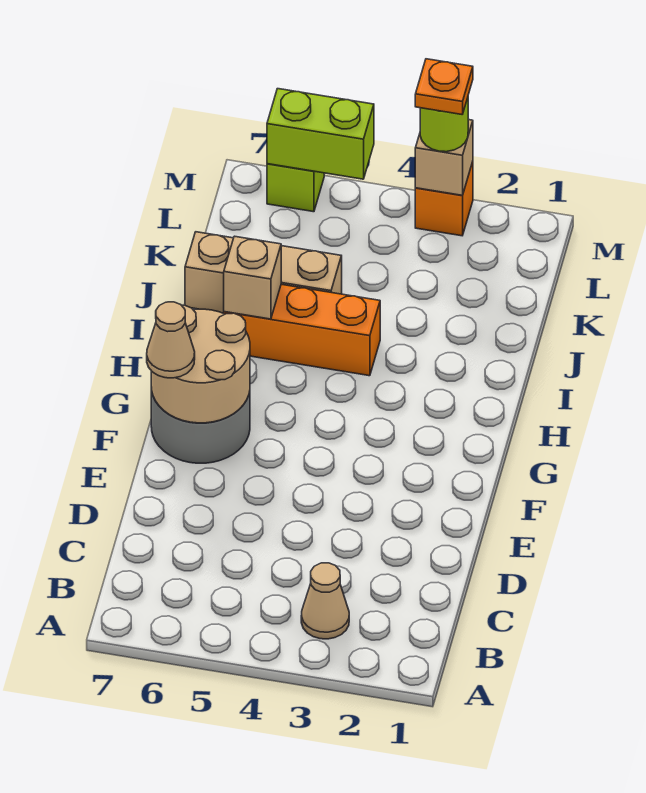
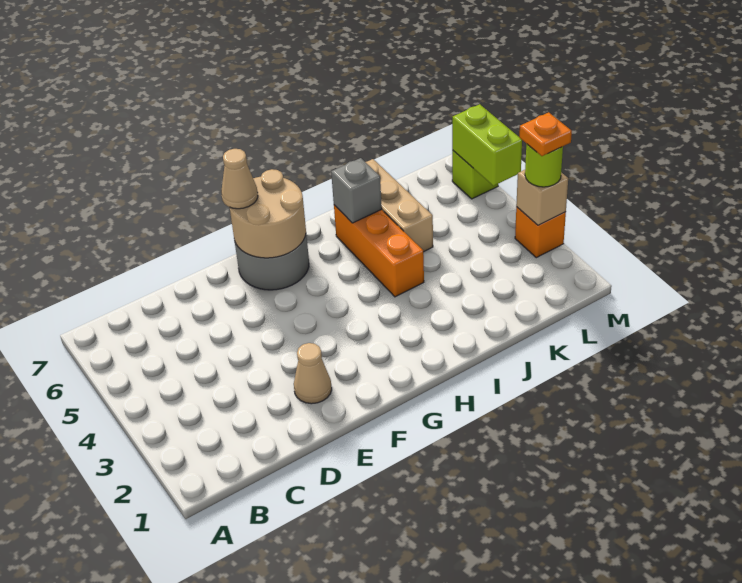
tan 1x1 cone [301,563,349,639] -> tan 1x1 cone moved to [294,343,332,404]
tan 1x1 brick [224,236,281,319] -> grey 1x1 brick [331,158,382,223]

